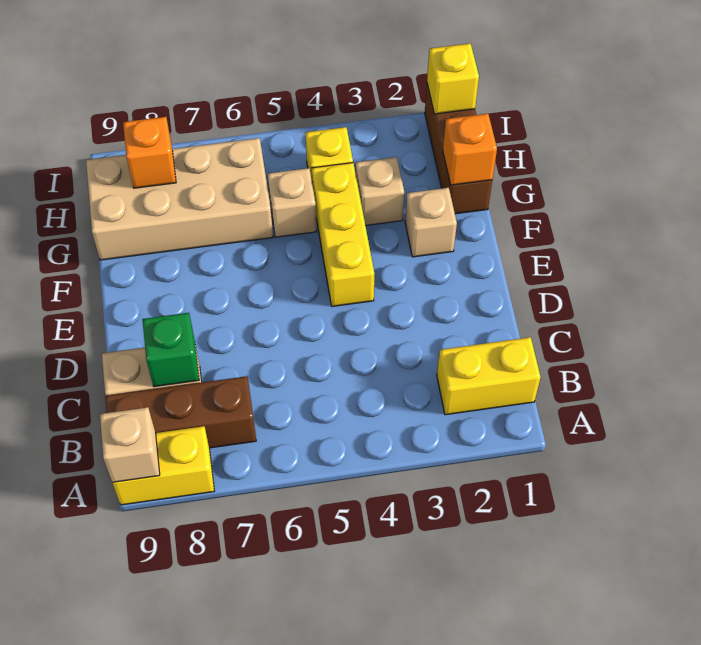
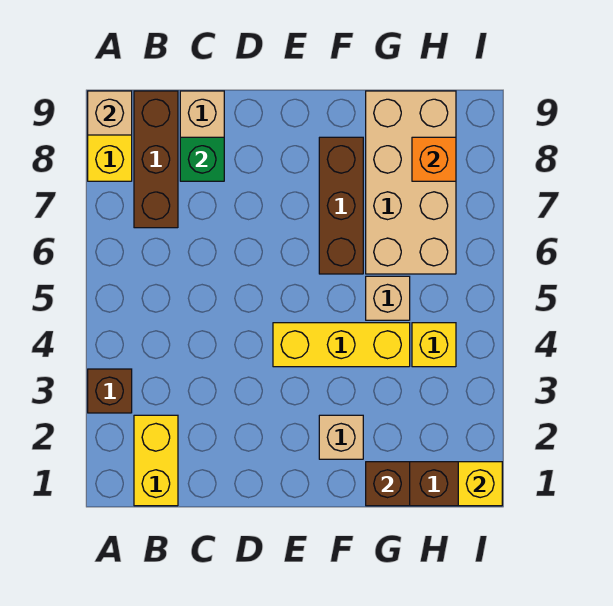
none -> brown 1x1 brick [88,369,132,413]
none -> brown 1x3 brick [319,137,363,274]
orange 1x1 brick [443,114,497,185] -> brown 1x1 brick [366,462,410,506]
tan 1x1 brick [355,157,404,226] -> none

